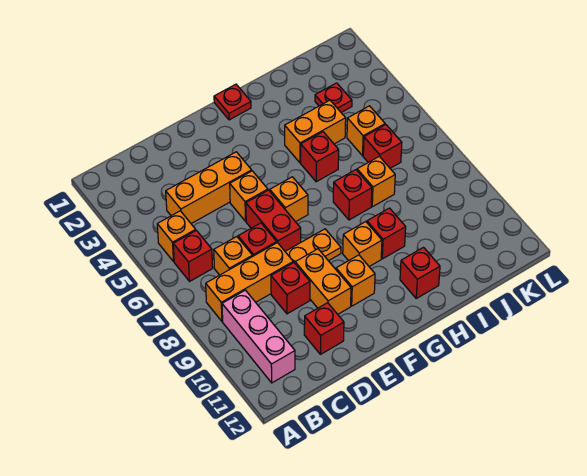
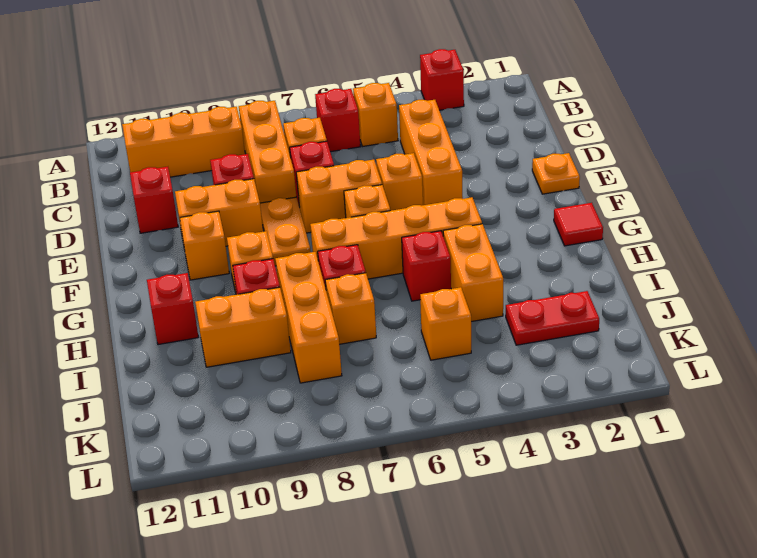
pink 1x3 brick [222,290,295,383] -> orange 1x3 brick [122,107,245,177]
none -> orange 1x1 plate [532,153,580,194]
red 1x2 brick [246,190,301,251] -> orange 1x2 brick [296,160,382,233]
red 1x1 plate [214,84,251,120] -> red 1x1 tile [554,203,603,246]
none -> orange 1x4 brick [310,197,482,279]
none -> orange 1x3 brick [275,252,342,383]
none -> orange 1x2 brick [195,287,291,367]
red 1x1 plate [315,83,352,112] -> red 1x2 plate [506,291,599,345]
red 1x1 brick [363,125,402,168] -> red 1x1 brick moved to [420,49,464,110]

